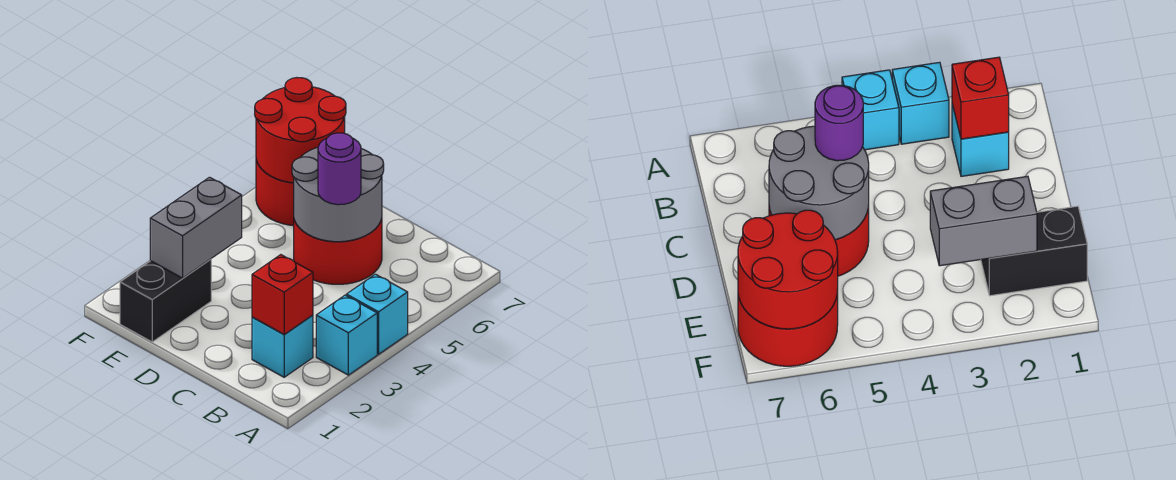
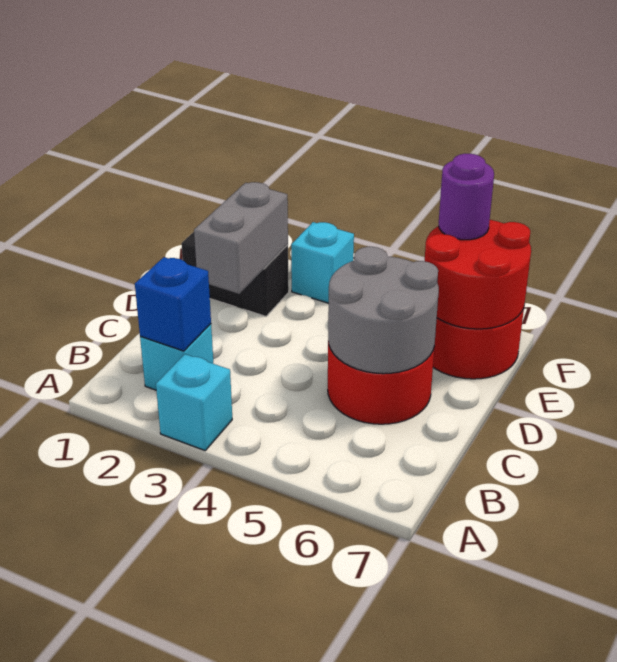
cyan 1x1 brick [346,274,408,354] -> cyan 1x1 brick moved to [291,222,354,303]
red 1x1 brick [252,255,313,335] -> blue 1x1 brick [135,257,211,351]
purple 1x1 round brick [318,133,361,205] -> purple 1x1 round brick moved to [439,154,494,240]
grey 1x2 brick [150,177,242,278] -> grey 1x2 brick turned to [194,182,288,294]

